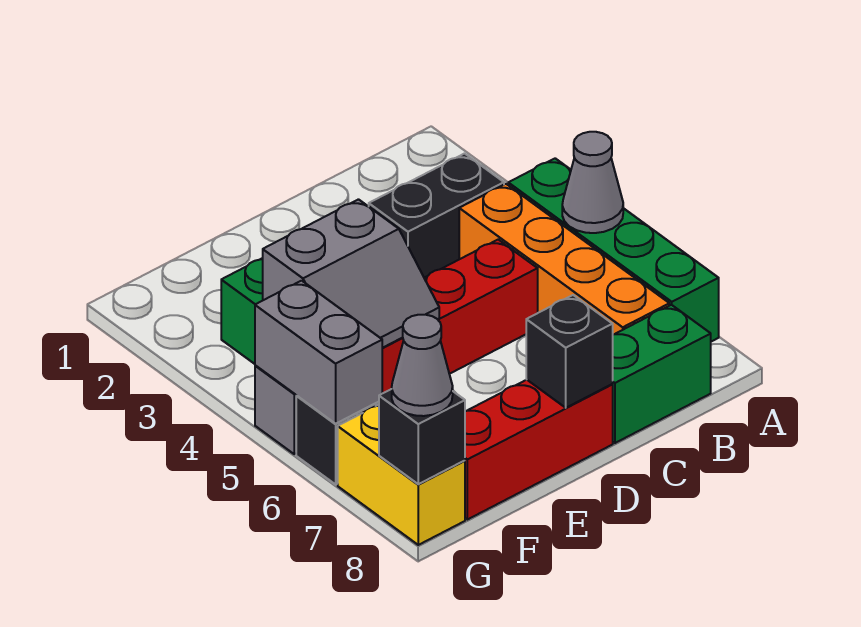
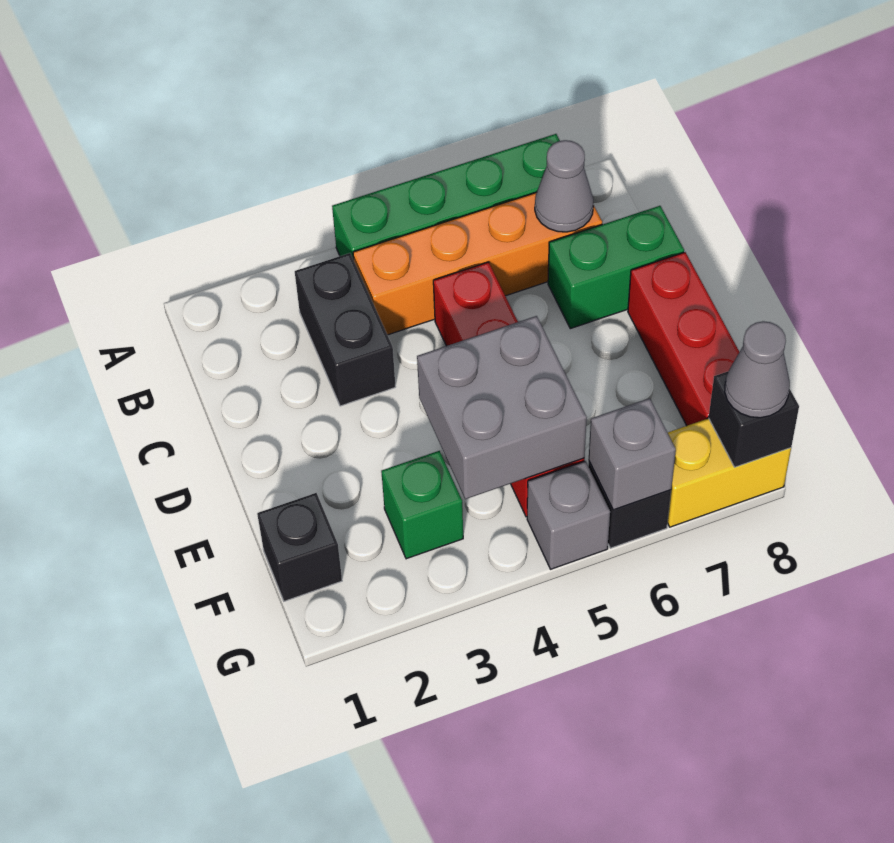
grey 1x1 cone [562,132,623,233] -> grey 1x1 cone moved to [535,140,594,232]
green 1x2 brick [612,305,711,443] -> green 1x2 brick turned to [548,206,684,329]
black 1x1 brick [526,295,613,408] -> black 1x1 brick moved to [257,493,342,601]
grey 2x2 slope [263,199,439,348] -> grey 2x2 brick [417,316,587,499]
grey 1x2 brick [255,281,382,424] -> grey 1x1 brick [589,398,676,510]

